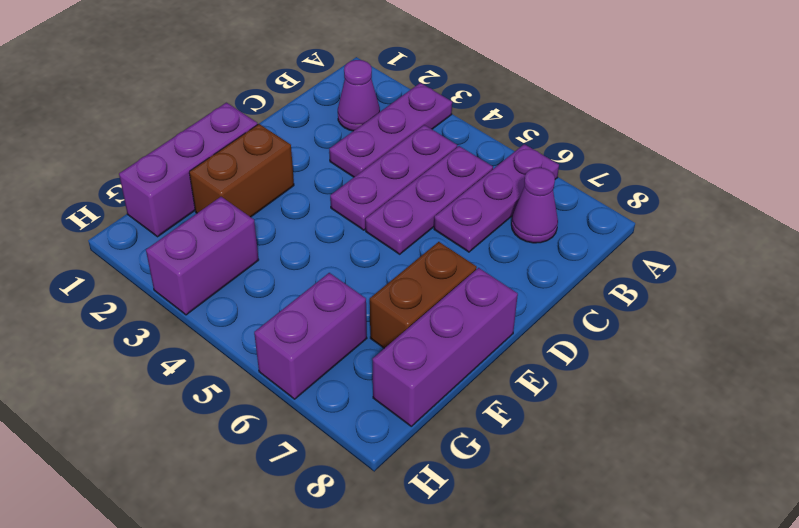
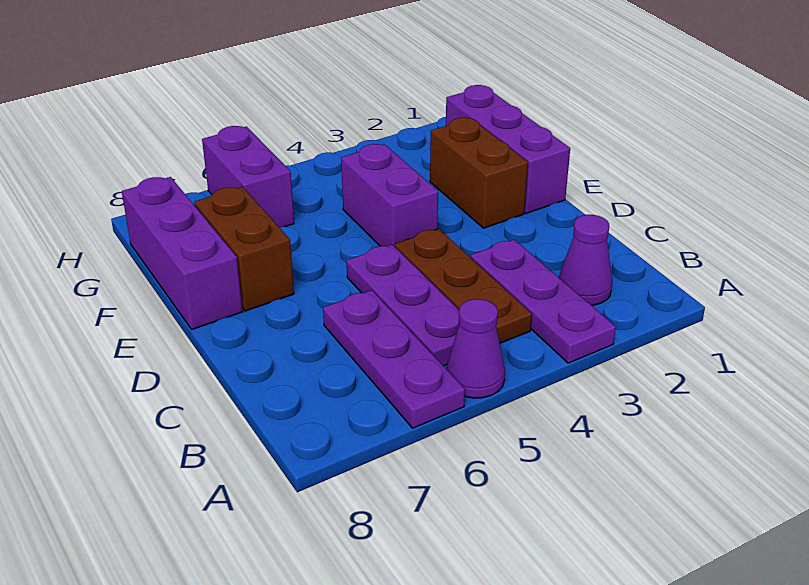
purple 1x3 plate [330,125,457,230] -> brown 1x3 plate [395,229,532,343]
purple 1x1 cone [511,167,558,243] -> purple 1x1 cone moved to [446,299,505,398]
purple 1x2 brick [146,197,259,315] -> purple 1x2 brick moved to [341,144,438,247]

